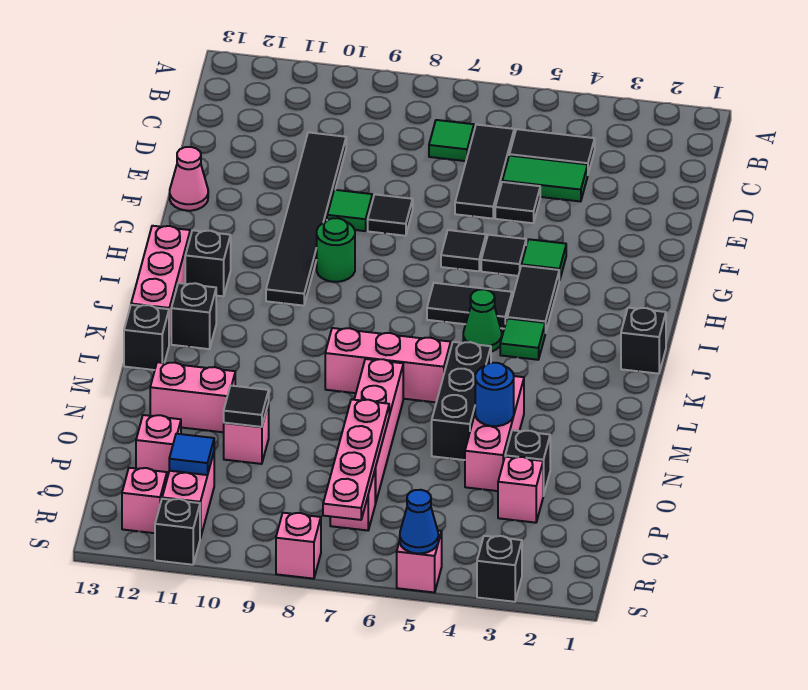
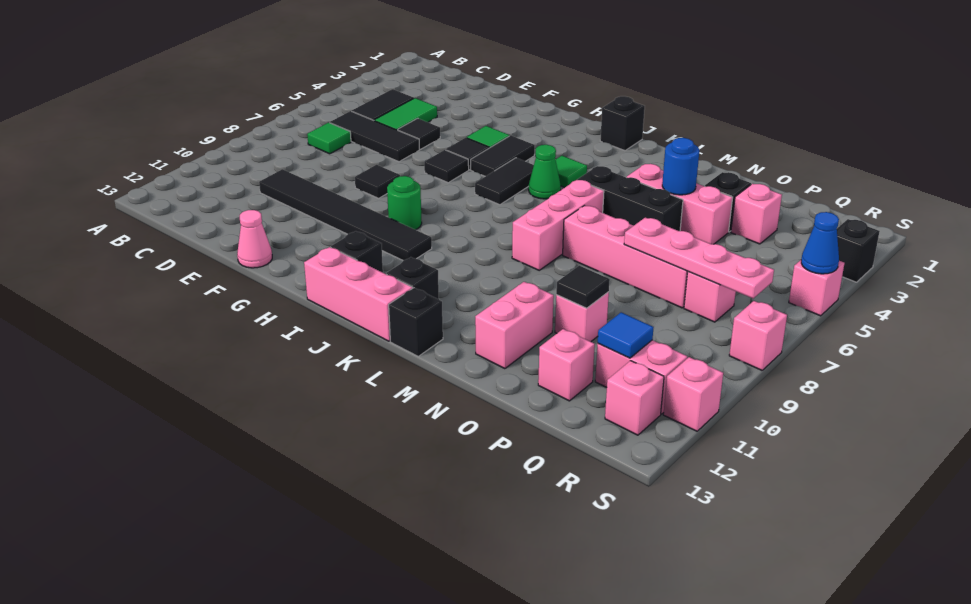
green 1x1 tile [327,190,372,231] -> none
black 1x2 tile [507,266,559,333] -> black 1x2 tile turned to [471,135,535,176]
black 1x1 brick [155,499,200,565] -> pink 1x1 brick [663,357,723,431]

